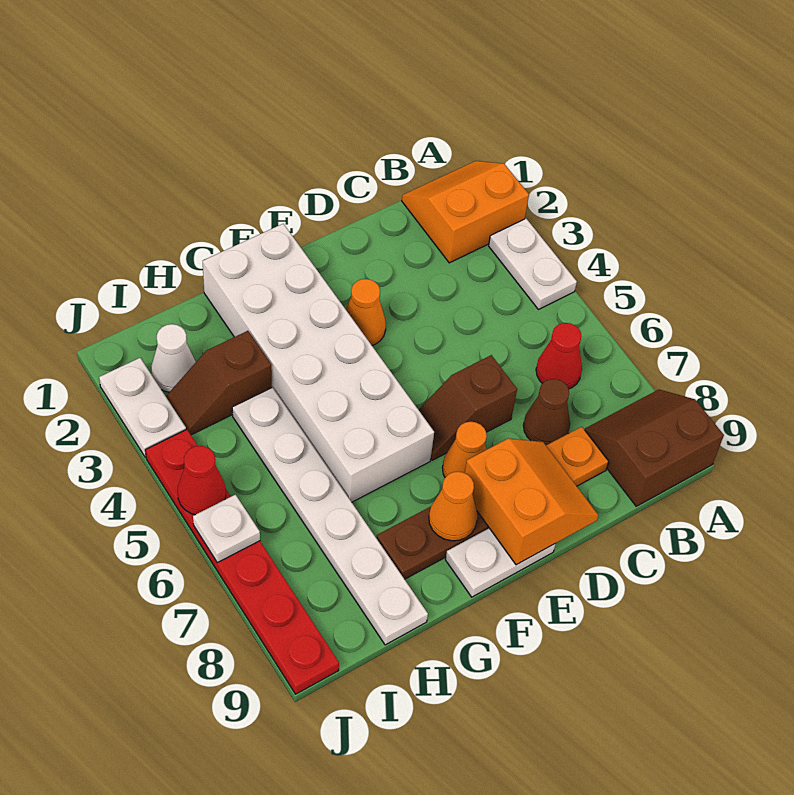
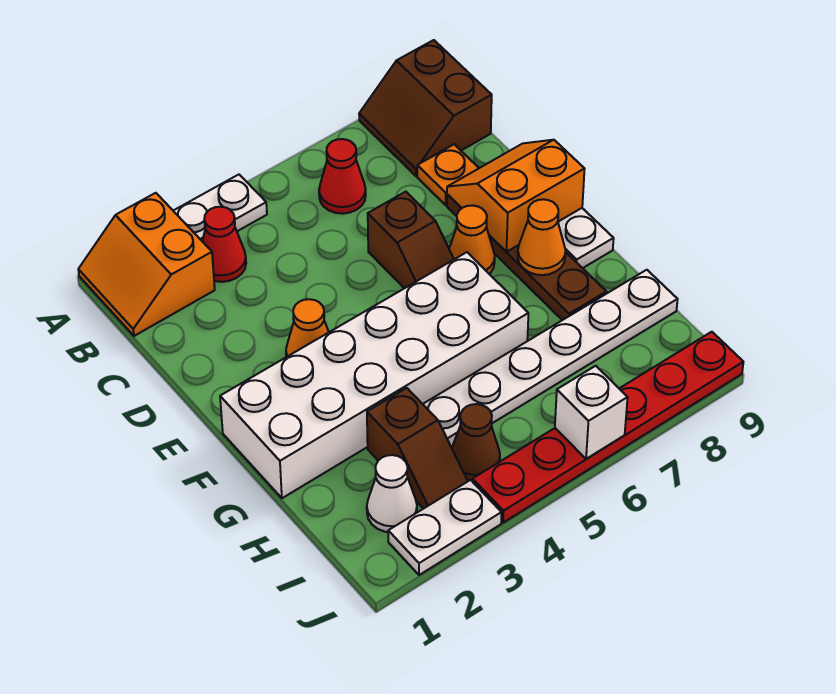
brown 1x1 cone [523,379,570,445] -> brown 1x1 cone moved to [452,404,500,481]
red 1x1 cone [178,446,226,515] -> red 1x1 cone moved to [202,207,246,282]
white 1x1 plate [193,495,260,563] -> white 1x1 brick [555,366,628,459]

